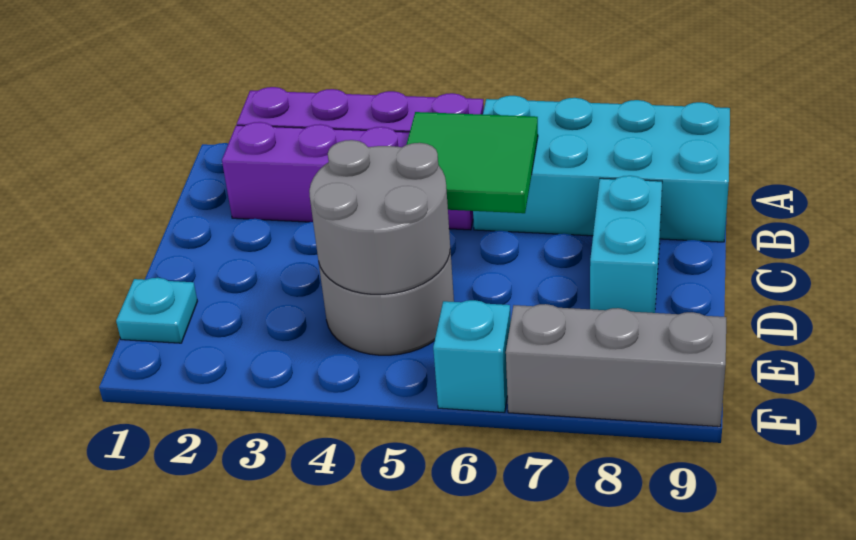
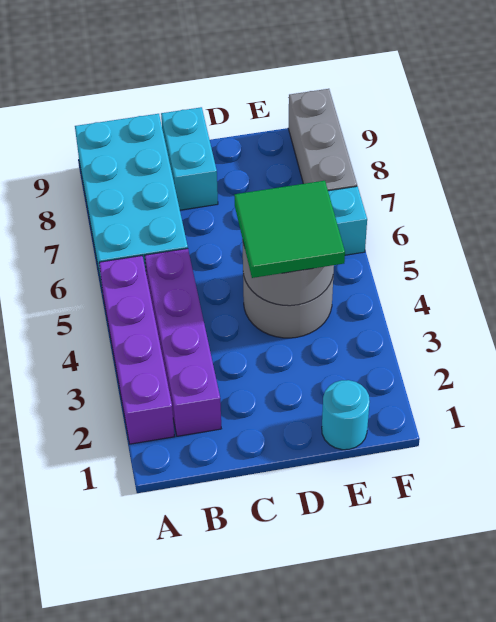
green 2x2 tile [407,112,538,213] -> green 2x2 tile moved to [234,181,345,278]
cyan 1x2 brick [590,176,662,313] -> cyan 1x2 brick turned to [161,107,218,210]
cyan 1x1 plate [116,278,197,343] -> cyan 1x1 round brick [322,380,370,450]

